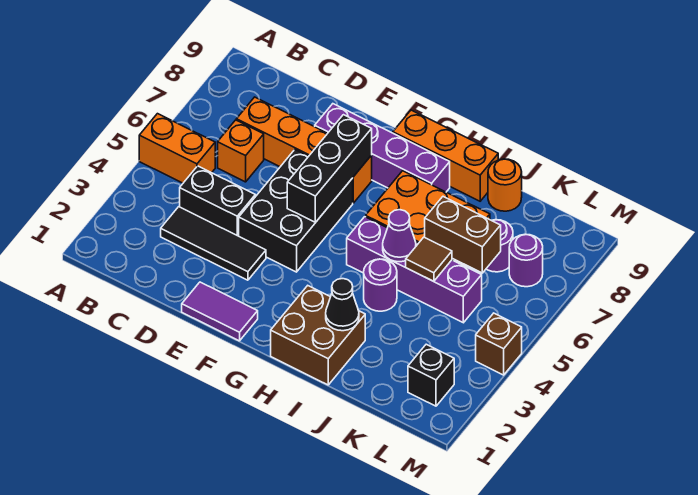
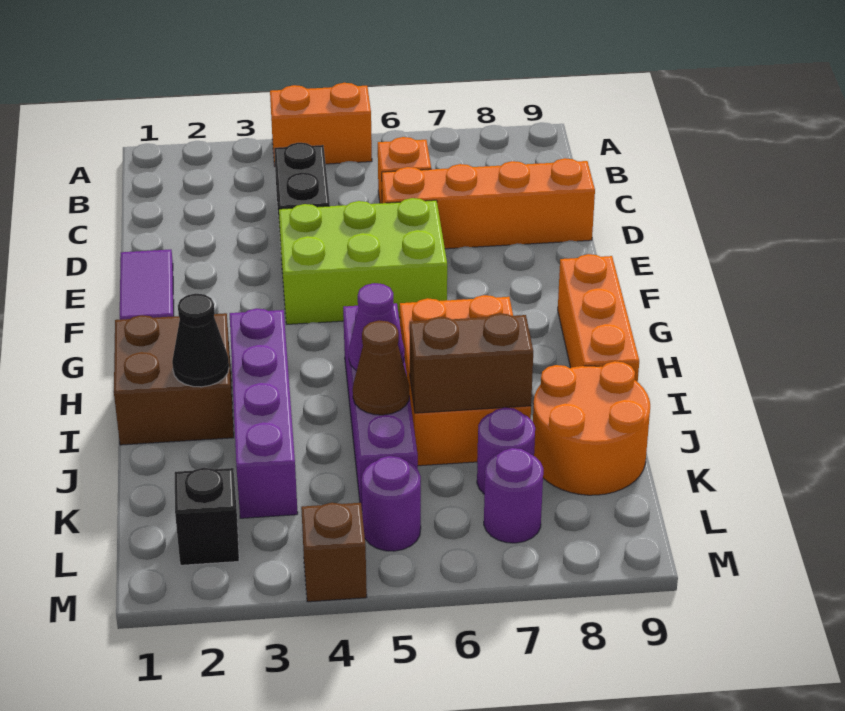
orange 1x2 brick [139,114,215,183] -> orange 1x2 brick turned to [270,83,372,166]
black 1x3 tile [161,207,266,280] -> none
orange 1x4 brick [236,97,372,203] -> orange 1x4 brick turned to [382,158,595,249]
black 2x3 brick [239,150,353,272] -> lime 2x3 brick [279,198,447,324]
purple 1x4 brick [315,104,450,192] -> purple 1x4 brick moved to [230,308,298,518]
black 1x3 brick [287,115,372,223] -> none
purple 1x1 round brick [364,259,397,311] -> purple 1x1 round brick moved to [362,456,421,551]
brown 1x1 tile [406,237,452,281] -> brown 1x1 cone [353,321,409,415]
brown 1x2 brick [425,197,501,273] -> brown 1x2 brick turned to [410,313,533,413]
orange 1x1 round brick [488,159,522,211] -> orange 2x2 round brick [533,361,650,495]

